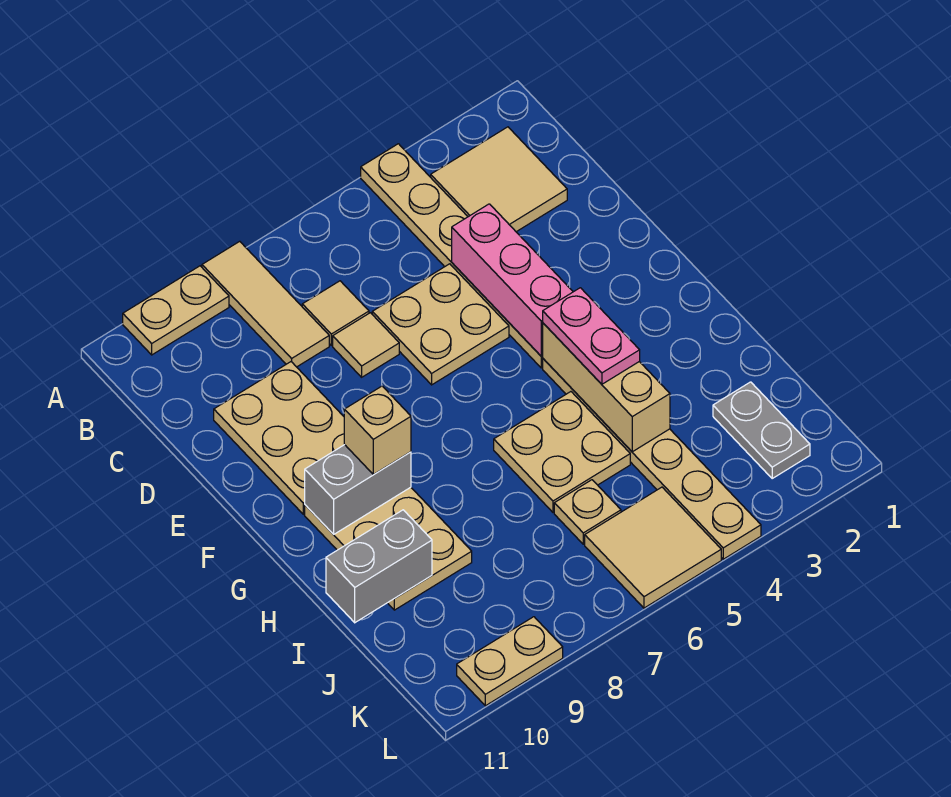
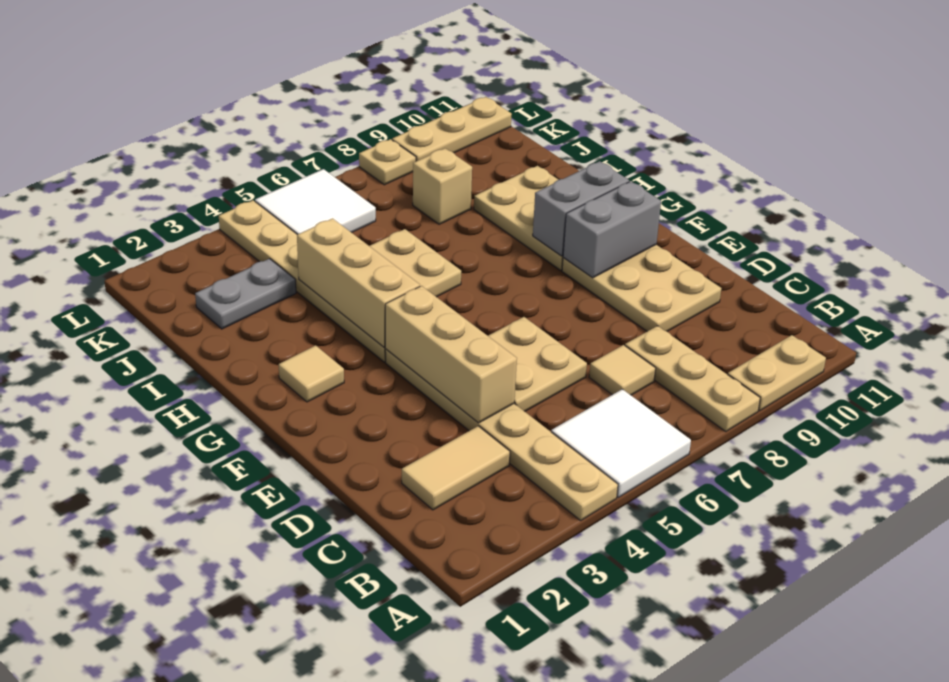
none -> white 2x2 tile [551,389,691,497]
tan 1x3 tile [202,241,329,367] -> tan 1x3 plate [625,326,760,432]
tan 2x2 tile [431,127,567,232] -> tan 1x2 tile [402,426,510,510]
pink 1x3 brick [452,204,573,356] -> tan 1x3 brick [385,286,517,423]
tan 1x1 tile [333,313,399,377] -> tan 1x1 tile moved to [279,345,344,402]
pink 1x2 plate [543,288,640,384] -> none
tan 1x1 brick [344,386,411,475] -> tan 1x1 brick moved to [413,148,472,224]
grey 1x2 brick [326,510,432,623] -> grey 1x2 brick moved to [563,181,661,278]
grey 1x2 plate [713,382,810,478] -> grey 1x2 plate turned to [195,259,296,329]
tan 1x1 plate [554,480,621,544] -> tan 1x1 plate moved to [359,139,416,185]
tan 2x2 tile [585,487,721,608] -> white 2x2 tile [255,169,376,235]
tan 1x2 plate [457,617,563,706] -> tan 1x3 plate [392,97,512,161]

